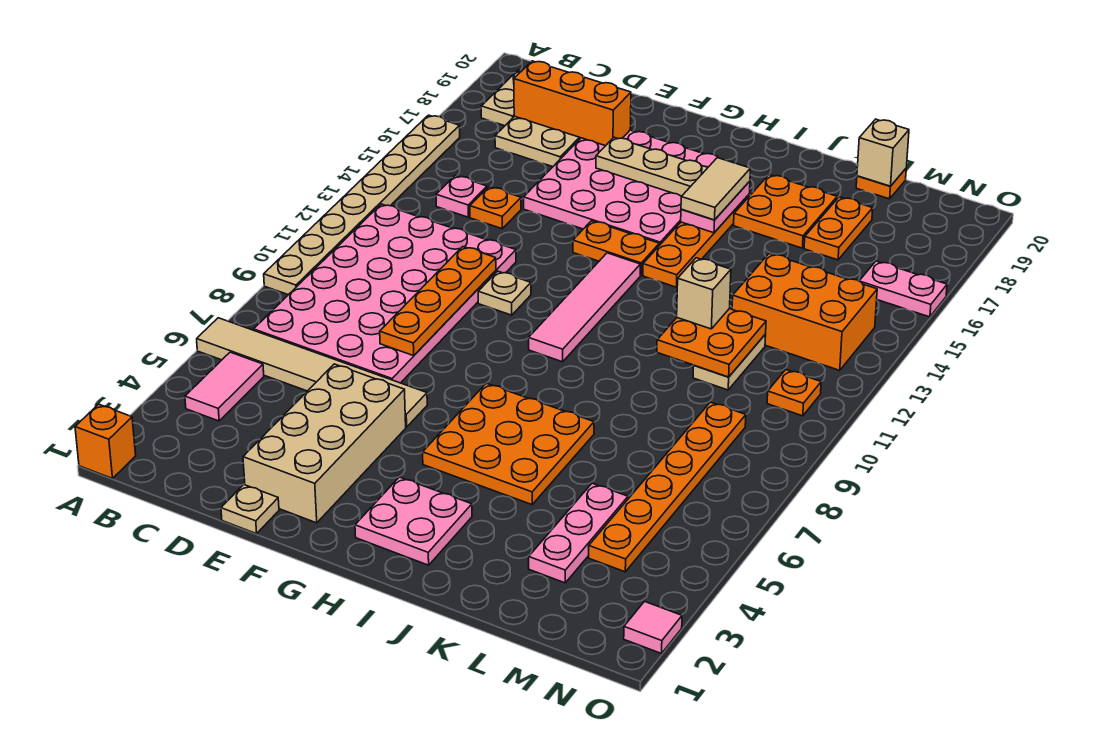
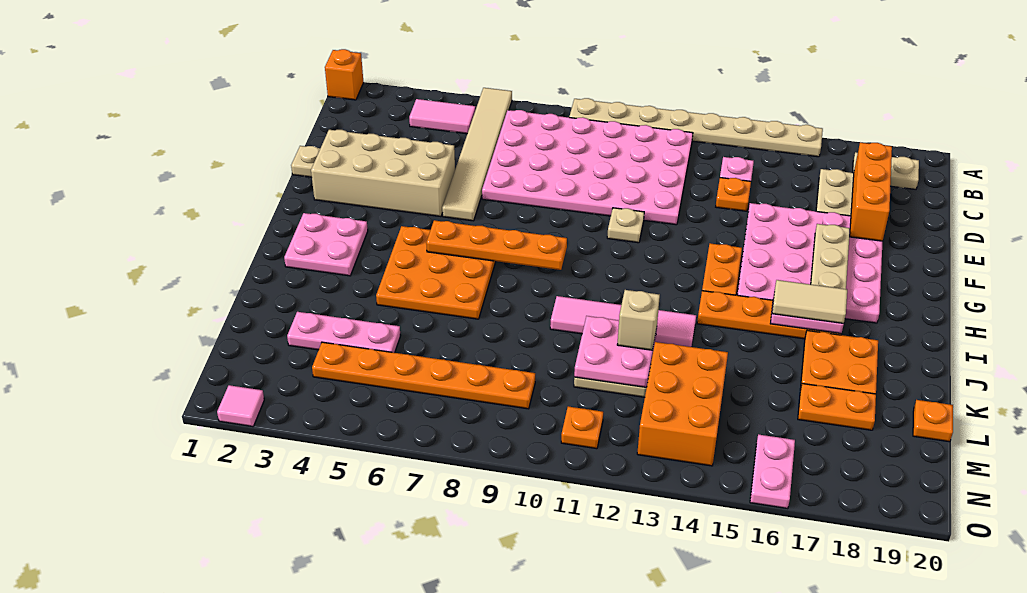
orange 1x4 plate [380,247,496,356] -> orange 1x4 plate moved to [426,220,567,270]
pink 1x4 tile [529,253,640,362] -> pink 1x4 tile moved to [550,296,696,347]
orange 2x2 plate [657,309,766,377] -> pink 2x2 plate [574,316,657,387]
tan 1x1 brick [857,119,909,186] -> none

